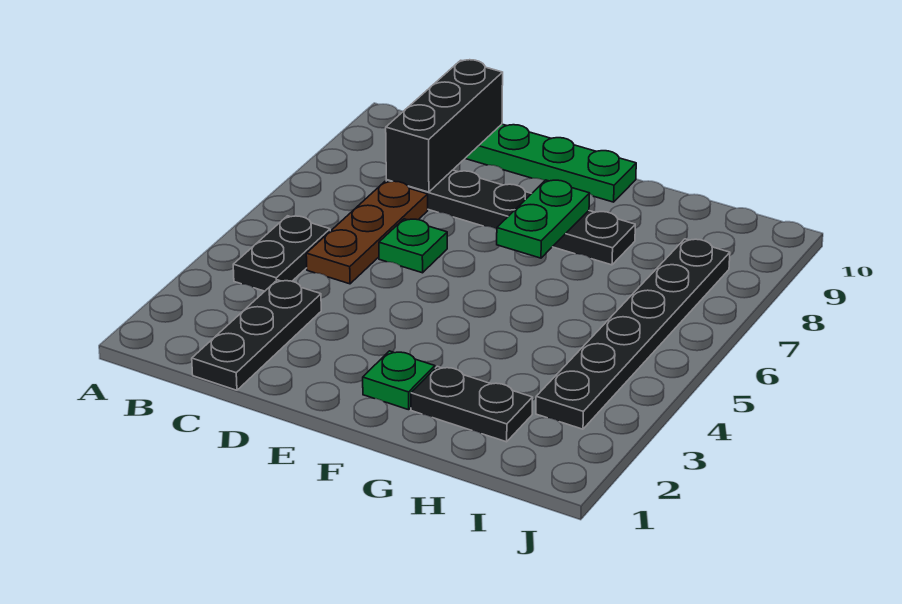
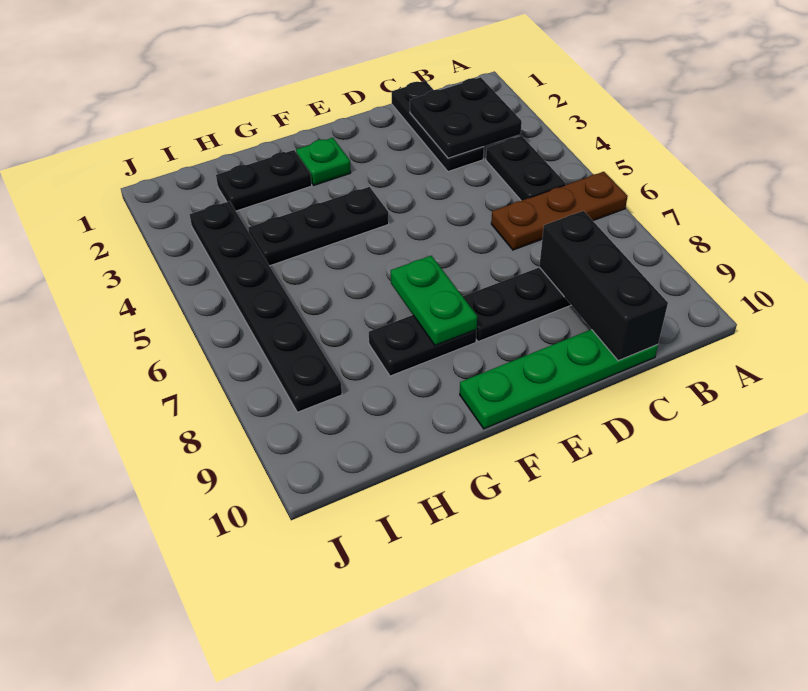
none -> black 2x2 plate [410,77,522,158]
brown 1x3 plate [306,181,428,284] -> brown 1x3 plate turned to [491,172,628,250]
green 1x1 plate [379,219,447,273] -> none
none -> black 1x3 plate [248,187,389,266]

